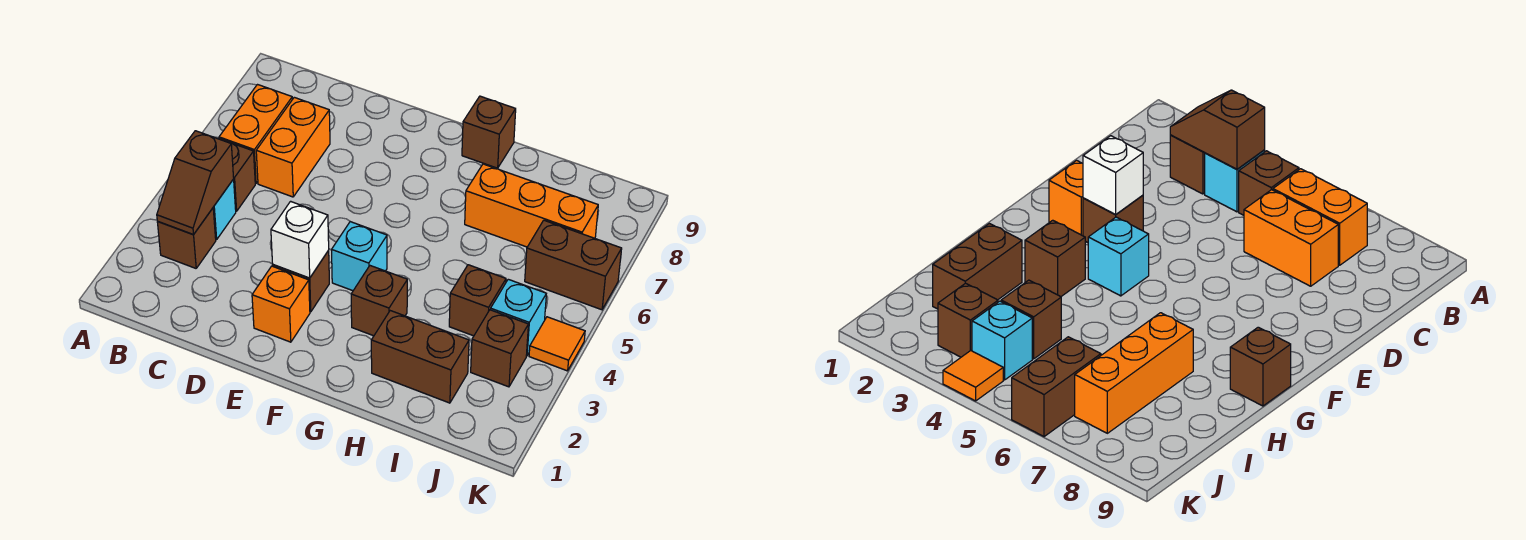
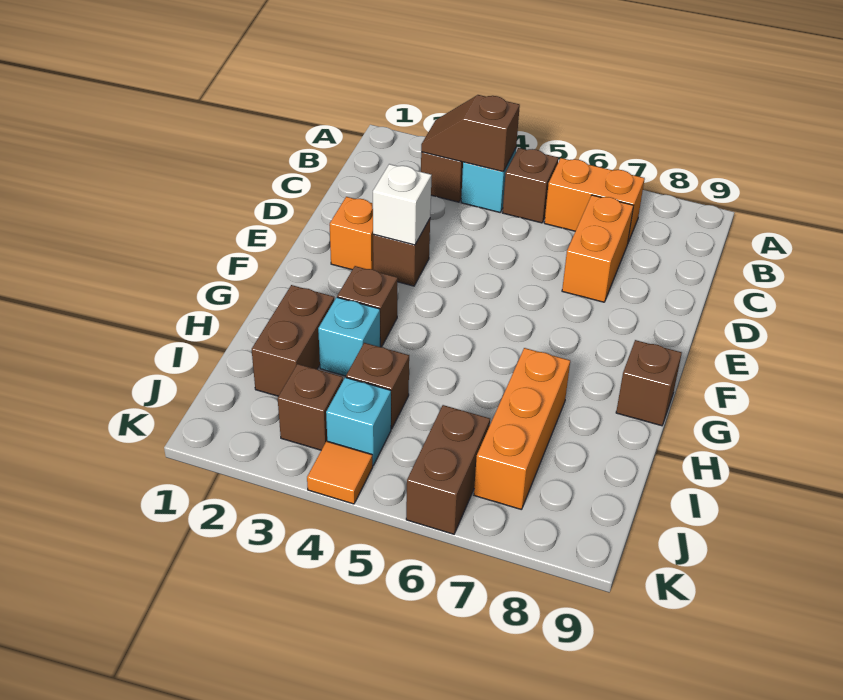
orange 1x2 brick [256,97,330,197] -> orange 1x2 brick turned to [562,195,634,302]
cyan 1x1 brick [332,222,387,291] -> cyan 1x1 brick moved to [318,297,380,376]

